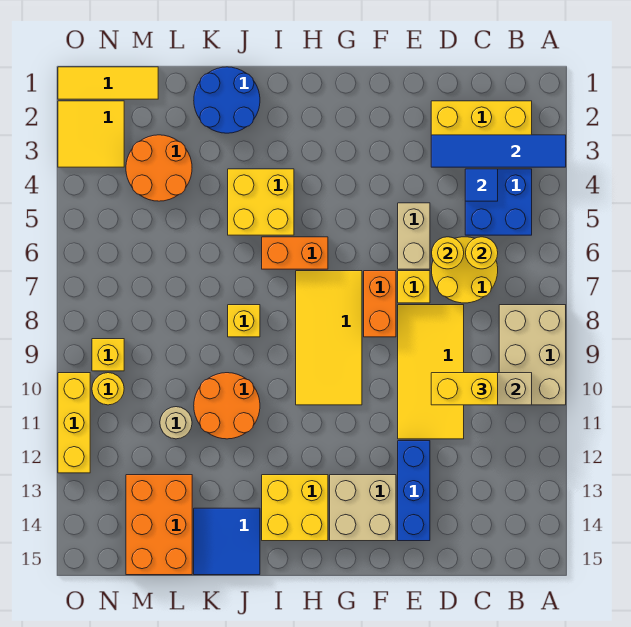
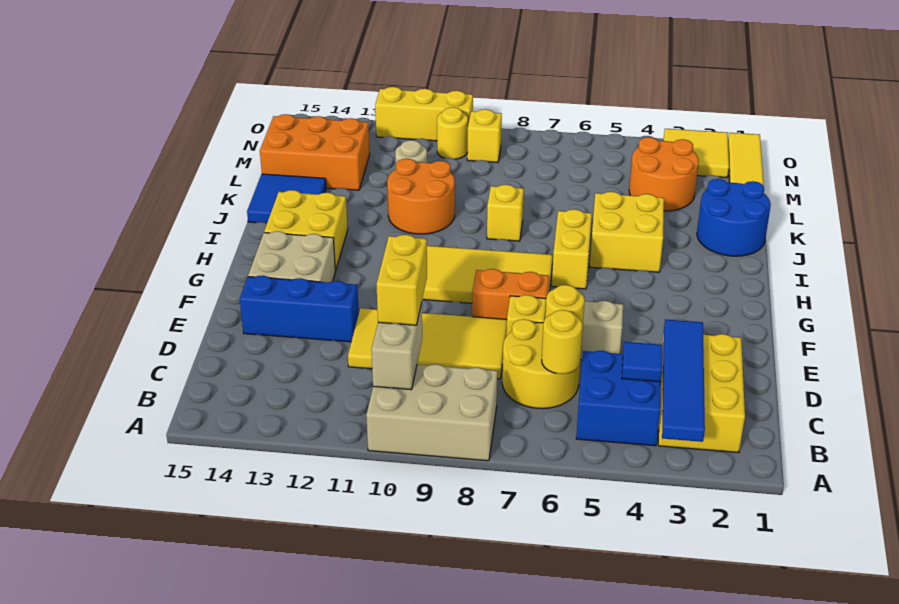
orange 1x2 brick [262,237,328,269] -> yellow 1x2 brick [552,209,592,289]

